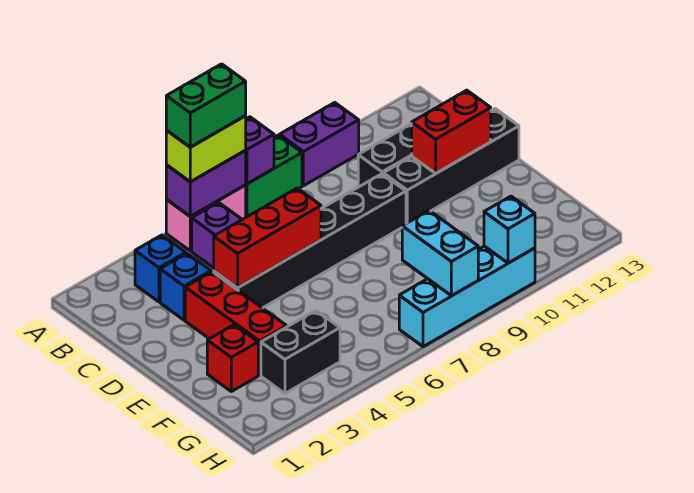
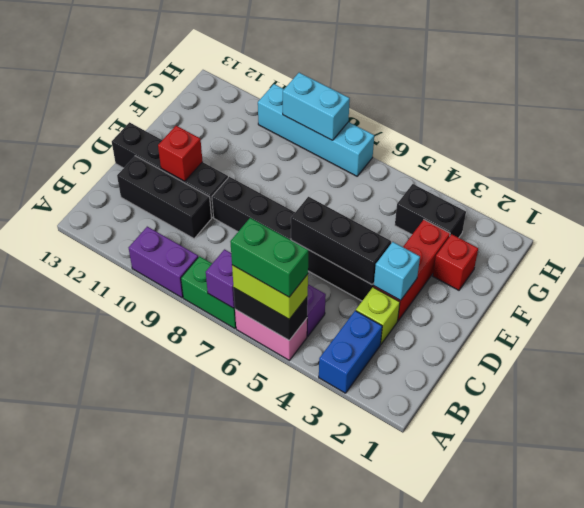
purple 1x2 brick [166,151,246,216] -> black 1x2 brick [234,288,308,340]
blue 1x1 brick [135,235,186,302] -> blue 1x2 brick [319,311,382,393]
blue 1x1 brick [160,253,211,320] -> lime 1x1 brick [356,287,400,344]
red 1x3 brick [214,188,321,288] -> black 1x3 brick [291,197,391,285]
red 1x2 brick [412,90,491,173] -> red 1x1 brick [158,126,203,181]
cyan 1x2 brick [402,211,478,296] -> cyan 1x2 brick turned to [283,73,350,140]
cyan 1x1 brick [484,196,535,263] -> cyan 1x1 brick moved to [374,242,420,300]

